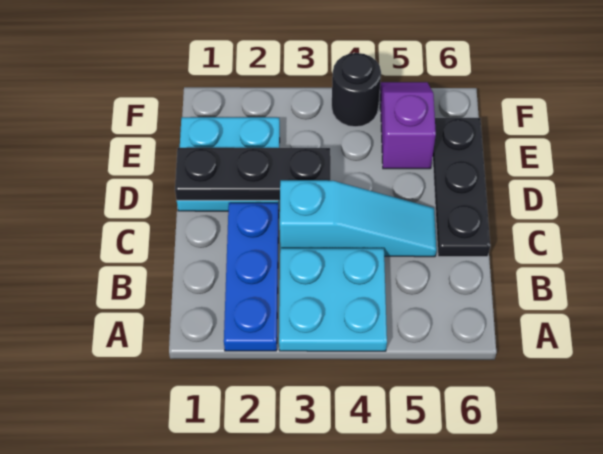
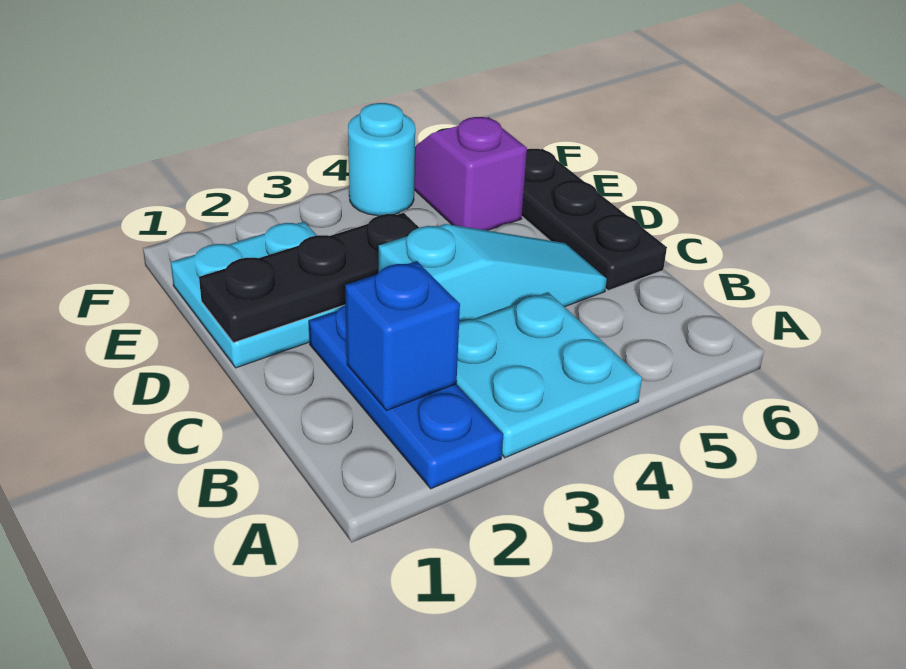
none -> blue 1x1 brick [345,261,460,411]
black 1x1 round brick [332,53,381,127] -> cyan 1x1 round brick [348,103,415,216]

